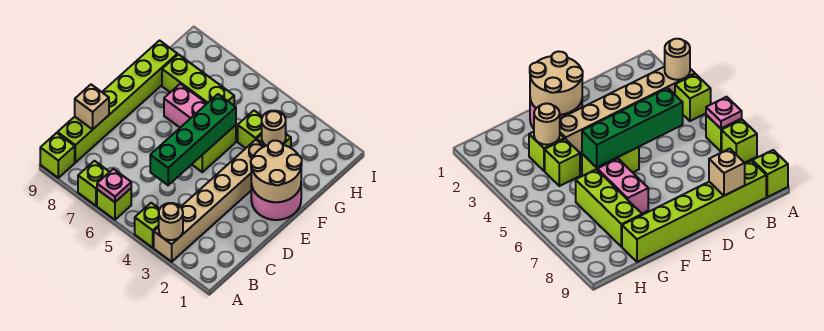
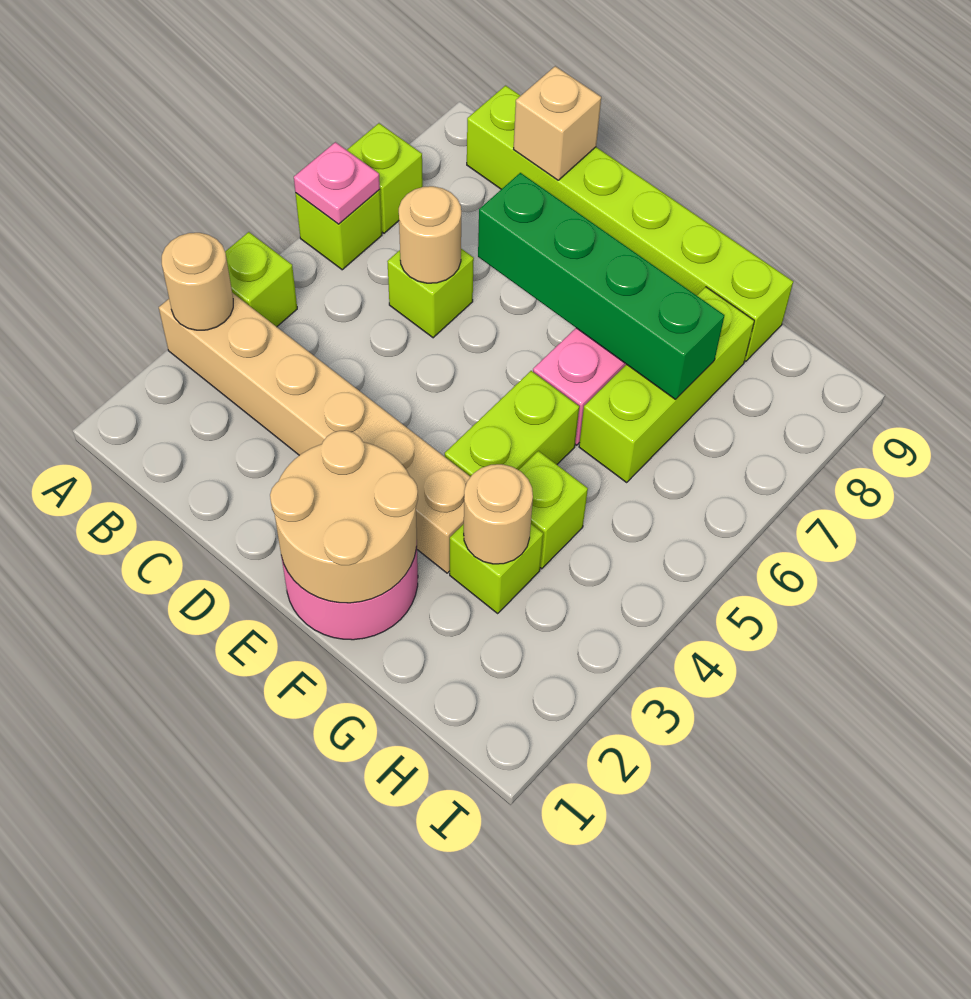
lime 1x1 brick [40,133,75,178] -> lime 1x1 brick moved to [387,249,474,338]
green 1x4 brick [150,94,236,185] -> green 1x4 brick moved to [478,173,724,399]
none -> tan 1x1 round brick [399,186,461,283]
lime 1x2 brick [192,125,236,172] -> lime 1x2 brick turned to [445,371,579,477]

